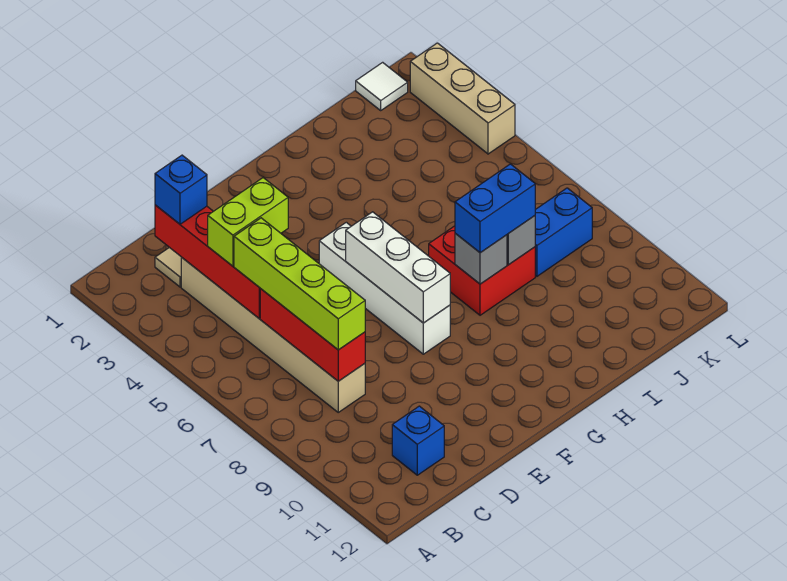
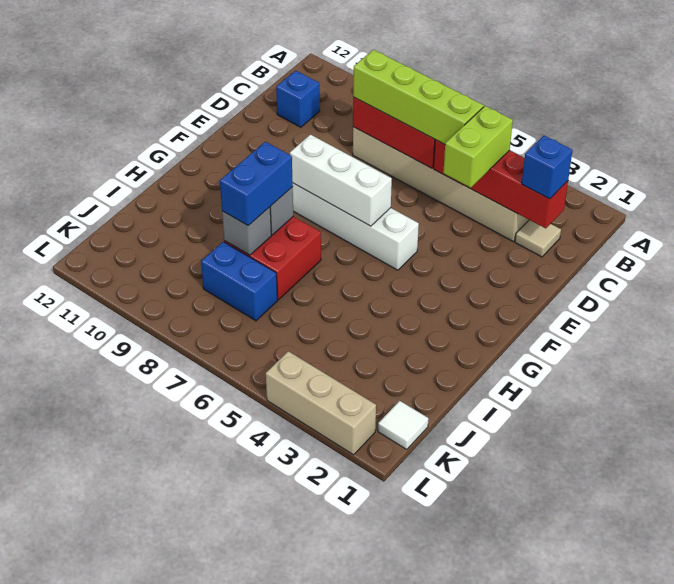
blue 1x2 brick [535,188,592,276] -> blue 1x2 brick turned to [201,242,277,321]

